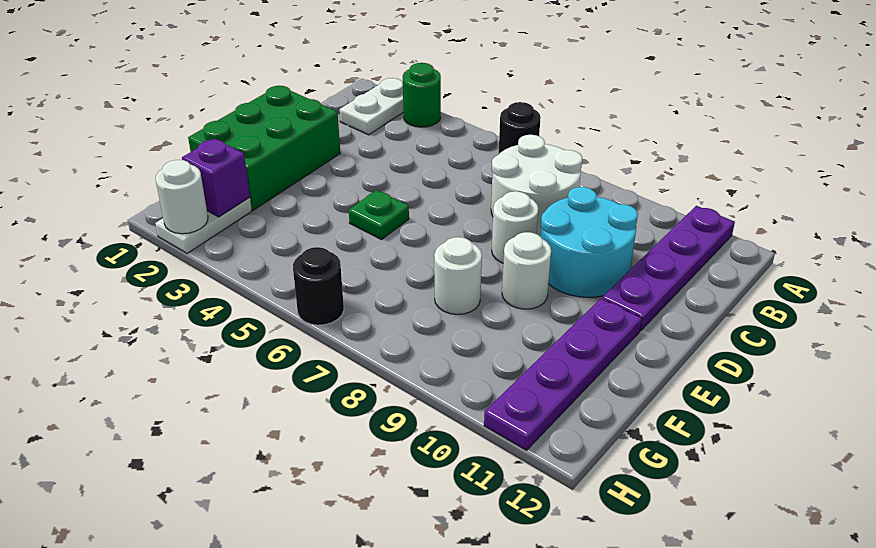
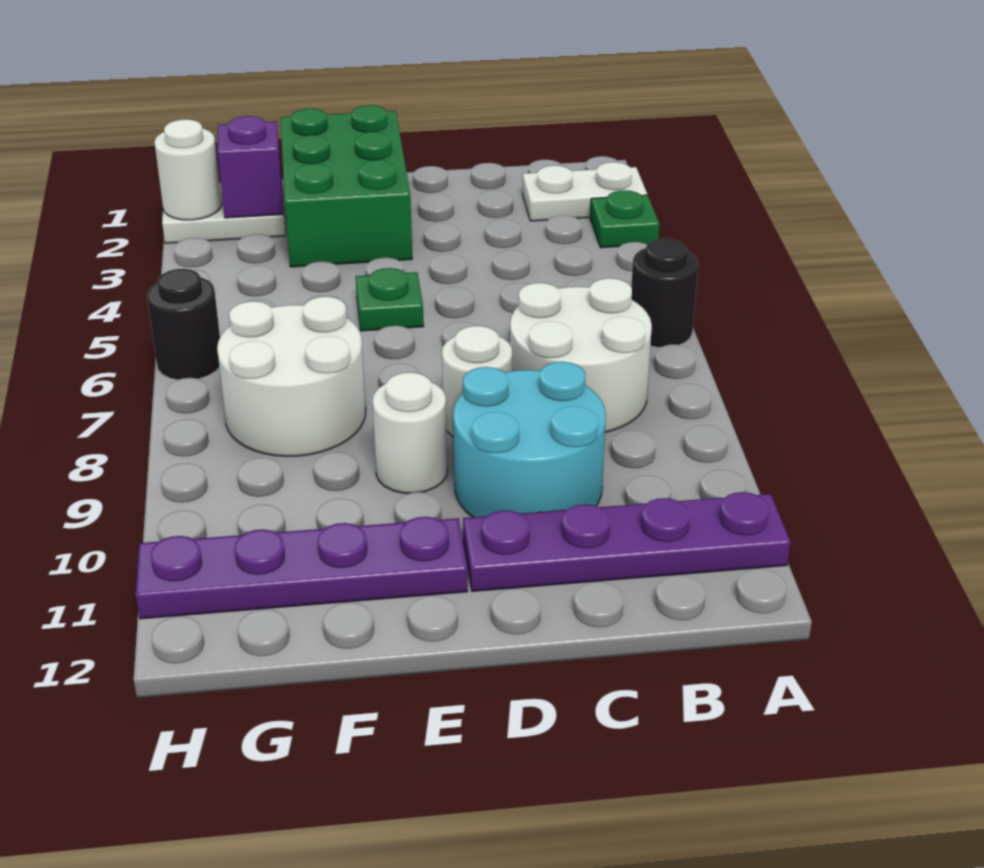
green 1x1 round brick [403,63,441,127] -> green 1x1 plate [590,190,659,248]
green 2x3 brick [188,86,340,210] -> green 2x3 brick turned to [280,105,412,267]
white 1x1 round brick [434,237,482,314] -> white 2x2 round brick [217,297,366,457]

